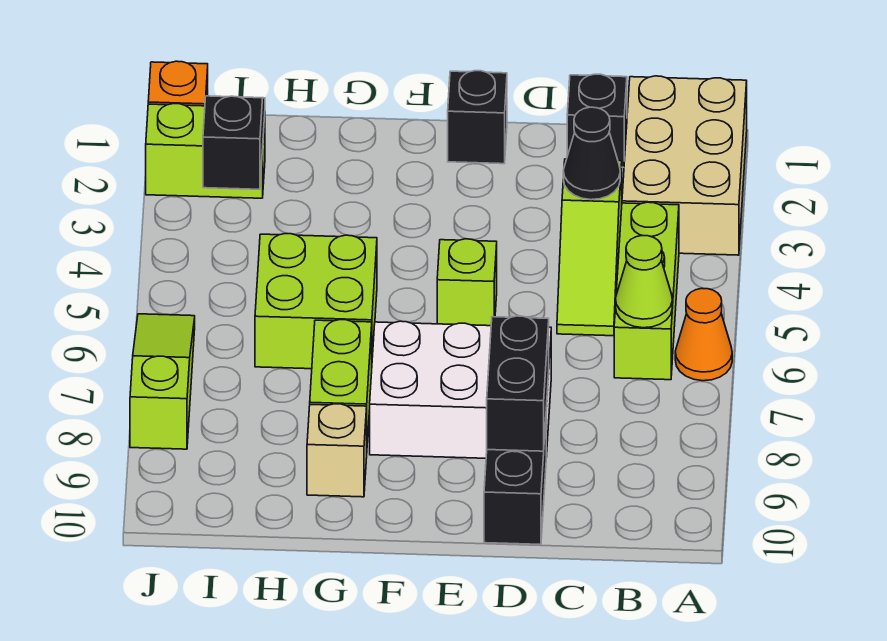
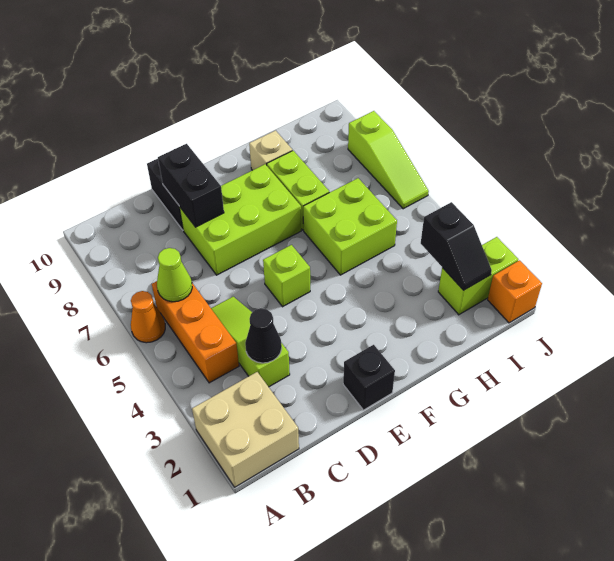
tan 2x3 brick [622,76,747,255] -> tan 2x2 brick [192,372,299,487]
lime 1x3 brick [614,202,679,380] -> orange 1x3 brick [152,281,239,383]
black 1x1 brick [567,74,627,167] -> none
white 2x3 brick [370,321,551,458] -> lime 2x3 brick [180,164,301,275]

